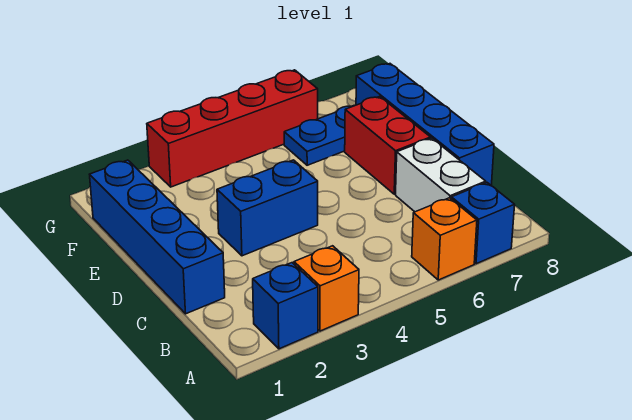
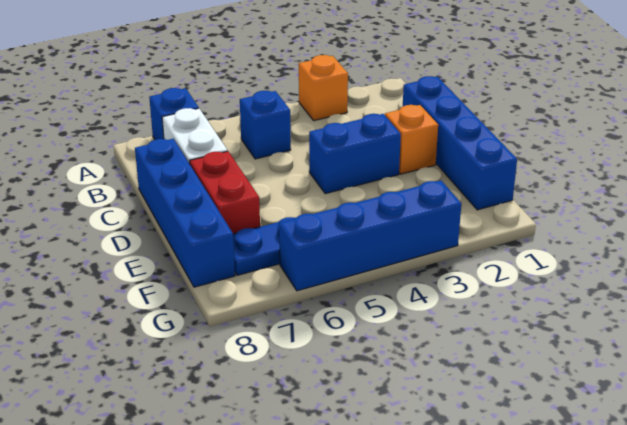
blue 1x1 brick [253,263,318,349] -> blue 1x1 brick moved to [240,91,291,159]
orange 1x1 brick [412,198,477,280] -> orange 1x1 brick moved to [385,105,438,174]
red 1x4 brick [147,70,318,187] -> blue 1x4 brick [279,181,461,291]

